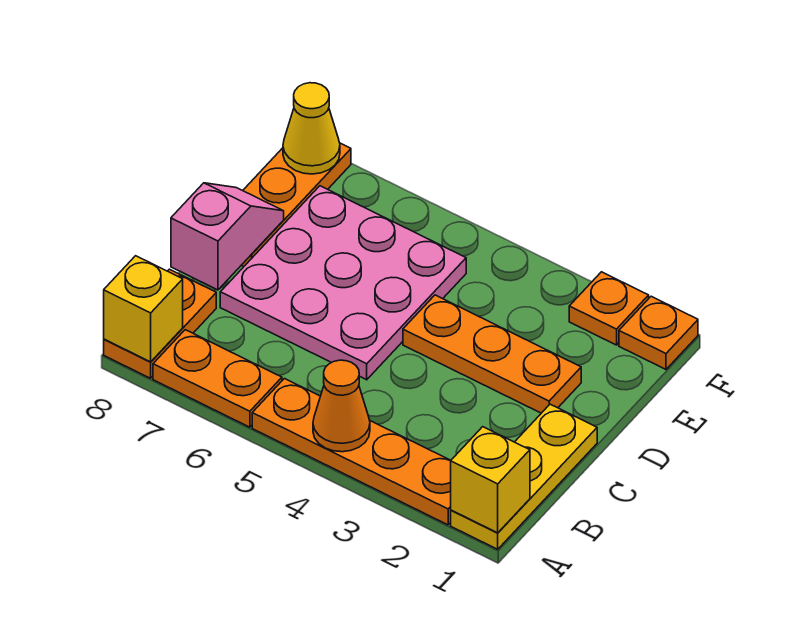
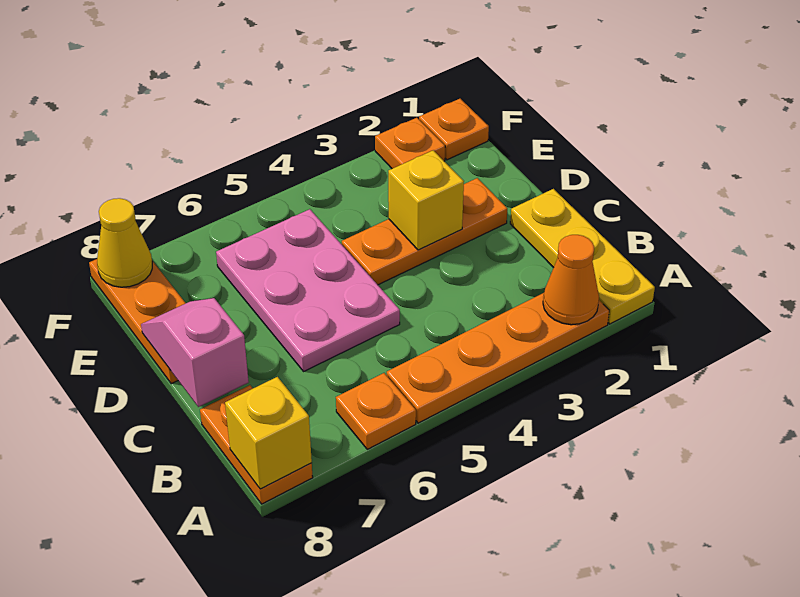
yellow 1x1 brick [451,427,530,533] -> yellow 1x1 brick moved to [388,150,464,250]
orange 1x1 cone [313,360,370,452] -> orange 1x1 cone moved to [543,235,599,325]
orange 1x2 plate [153,330,282,427] -> orange 1x1 plate [336,373,416,449]
pink 3x3 plate [220,186,466,380] -> pink 2x3 plate [216,209,400,371]

